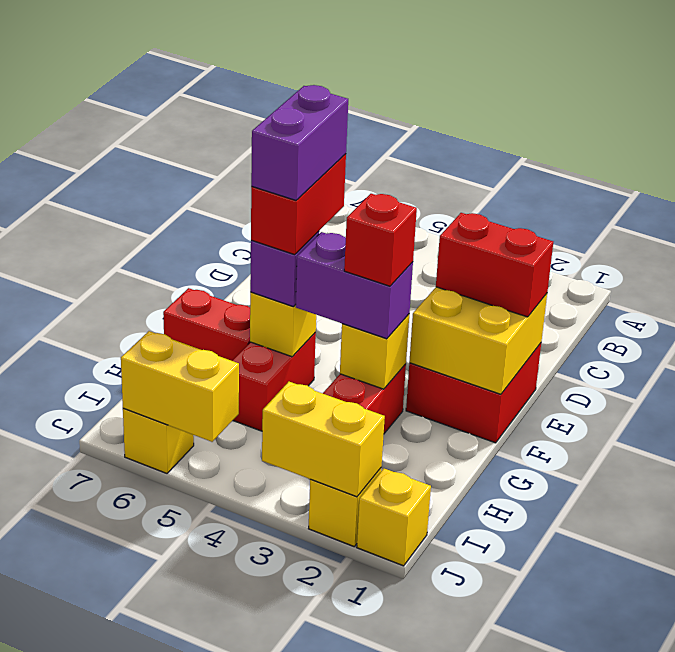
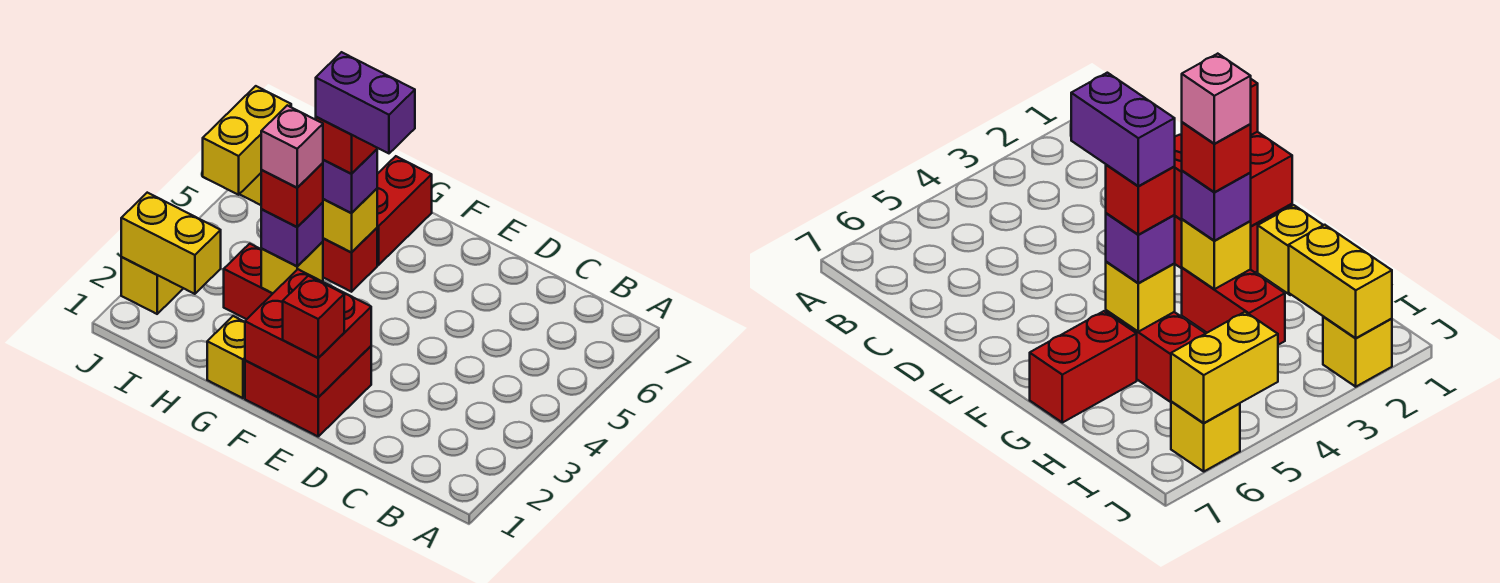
yellow 2x2 brick [409,287,547,394] -> red 2x2 brick [245,269,371,397]
red 1x2 brick [436,213,553,317] -> red 1x1 brick [283,276,344,358]
red 1x2 brick [251,154,346,255] -> red 1x1 brick [316,117,377,174]
purple 1x2 brick [296,232,413,339] -> purple 1x1 brick [261,202,323,266]
none -> pink 1x1 brick [261,105,323,188]
yellow 1x1 brick [357,469,431,566] -> yellow 1x1 brick moved to [207,316,245,398]
yellow 1x2 brick [262,382,385,497] -> yellow 1x2 brick turned to [121,193,221,294]

